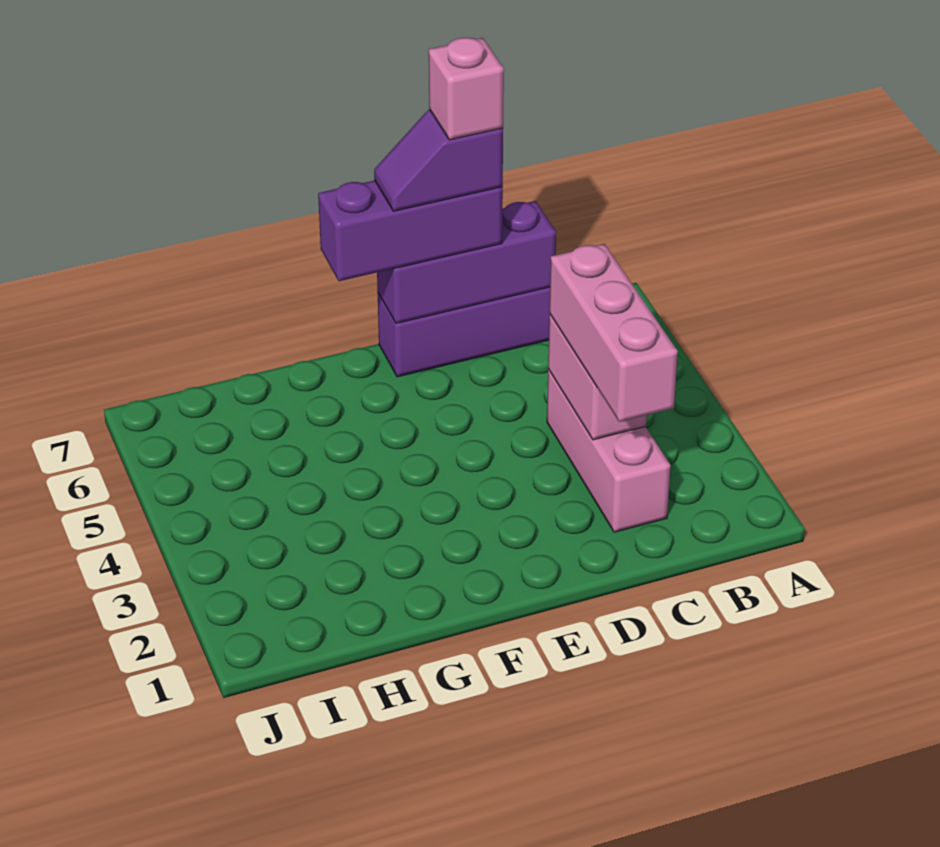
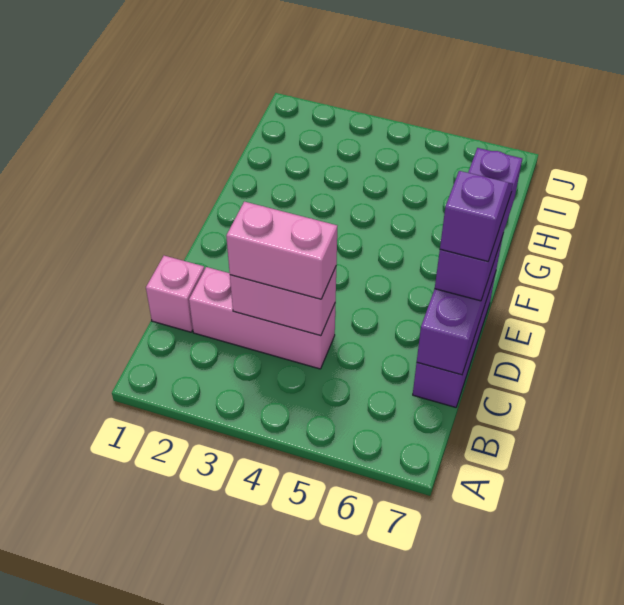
pink 1x3 brick [549,244,678,422] -> pink 1x2 brick [226,202,337,299]
pink 1x1 brick [429,38,504,140] -> pink 1x1 brick moved to [146,256,205,332]

